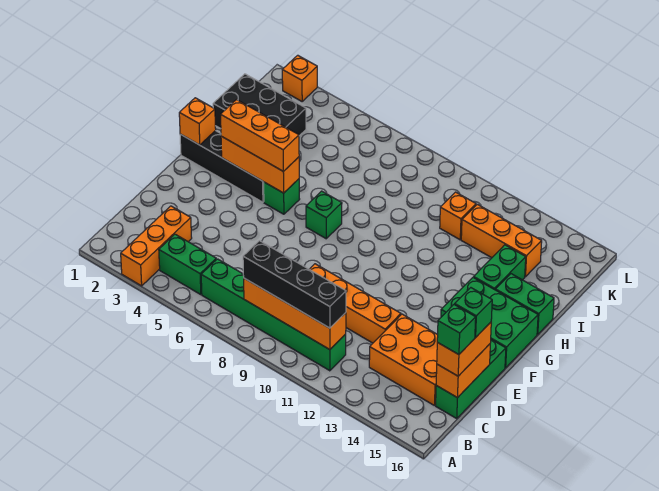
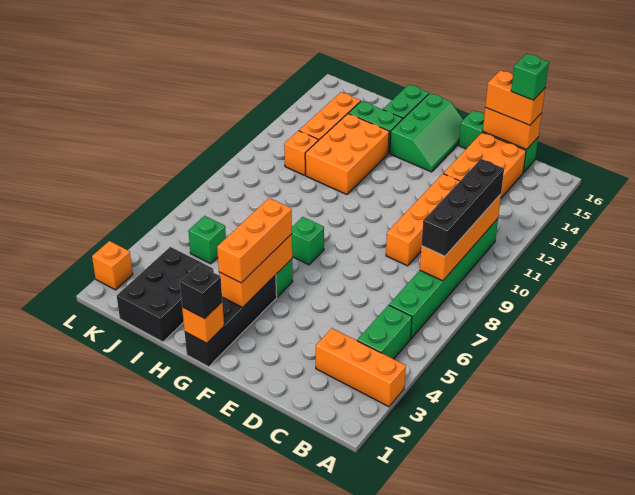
green 1x1 brick [455,288,492,337] -> green 1x1 brick moved to [188,216,226,264]
green 2x3 brick [441,277,538,368] -> green 2x3 slope [390,93,463,172]
none -> black 1x1 brick [180,265,222,319]
none -> orange 2x3 brick [305,114,389,195]

